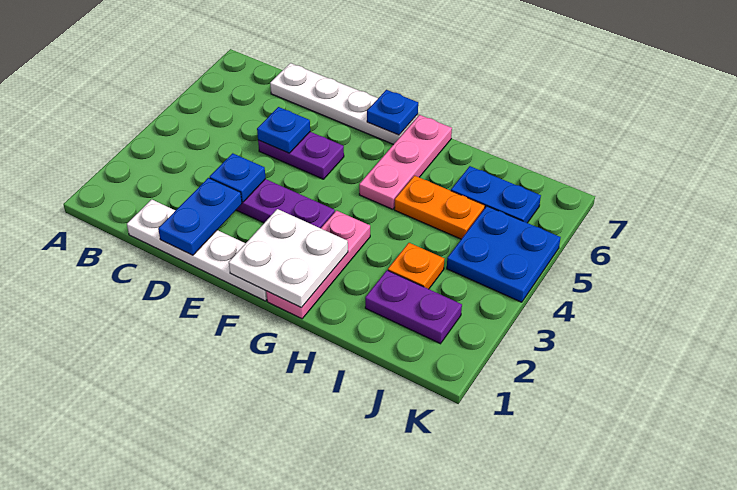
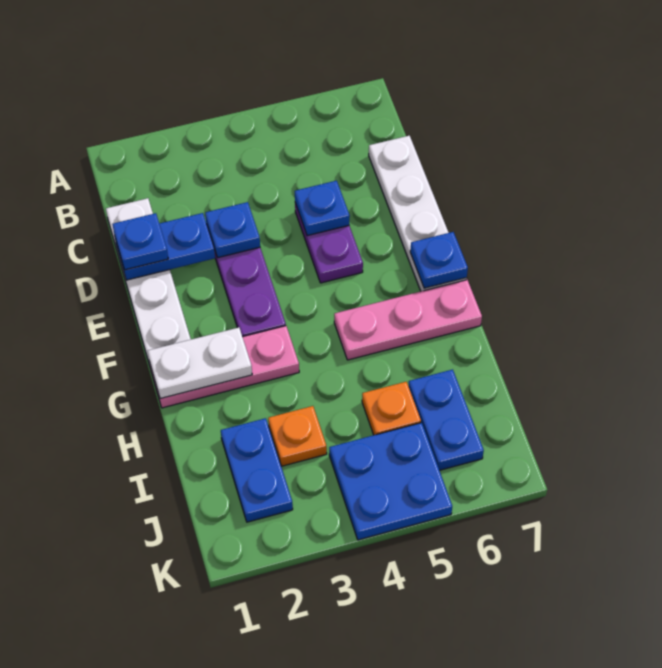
none -> blue 1x1 plate [112,213,168,270]
white 2x2 plate [229,209,348,308] -> white 1x2 plate [148,327,252,399]
orange 1x2 plate [394,176,485,239] -> orange 1x1 plate [362,382,421,435]
purple 1x2 plate [365,270,462,344] -> blue 1x2 plate [221,418,293,522]

